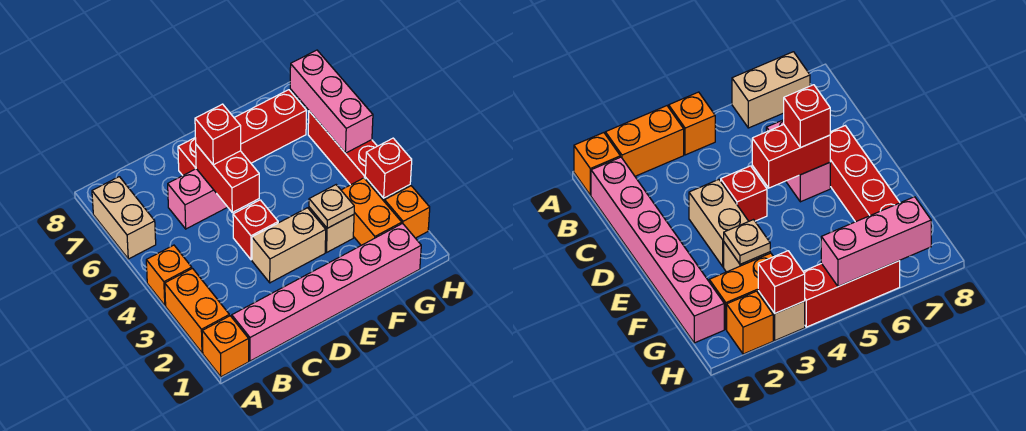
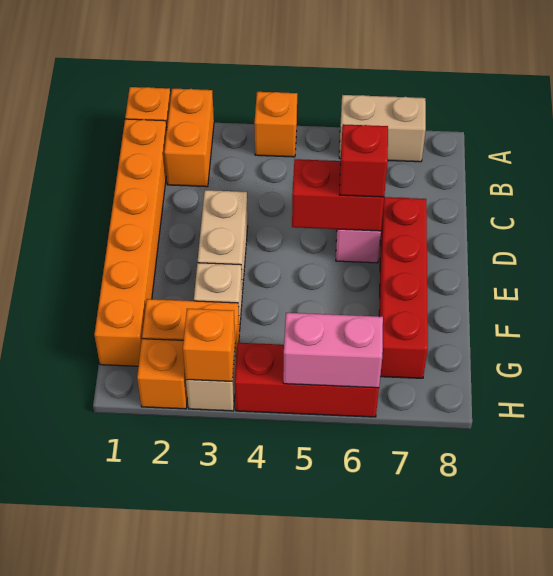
orange 1x2 brick [165,269,229,353] -> orange 1x2 brick turned to [164,88,214,187]
pink 1x6 brick [232,223,421,361] -> orange 1x6 brick [94,119,167,366]
red 1x1 brick [233,200,278,260] -> none
tan 1x1 plate [309,185,354,228] -> none
red 1x1 brick [365,138,412,198] -> orange 1x1 brick [183,309,235,381]
pink 1x3 brick [290,50,373,153] -> pink 1x2 brick [283,313,383,388]

